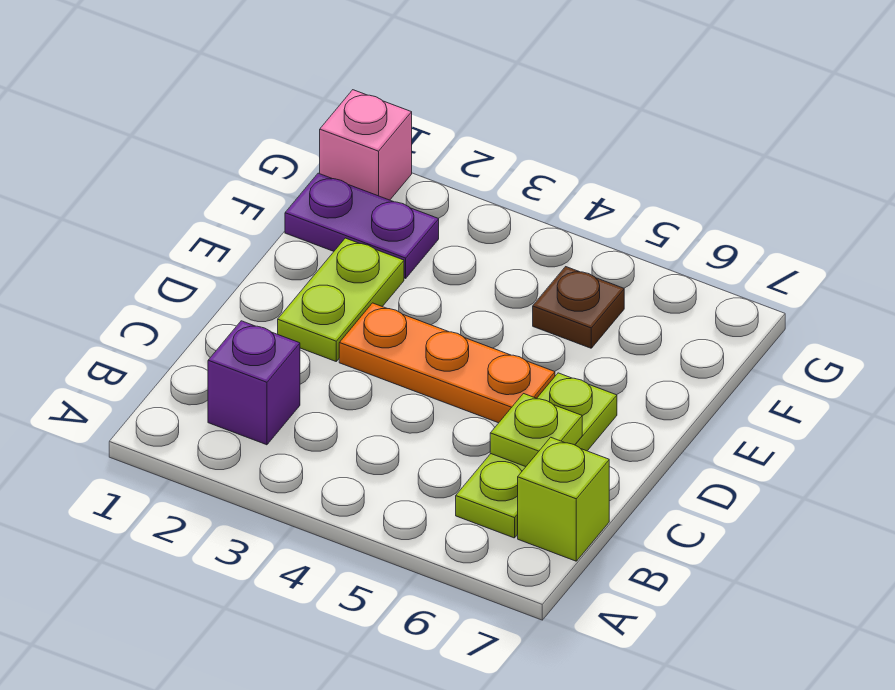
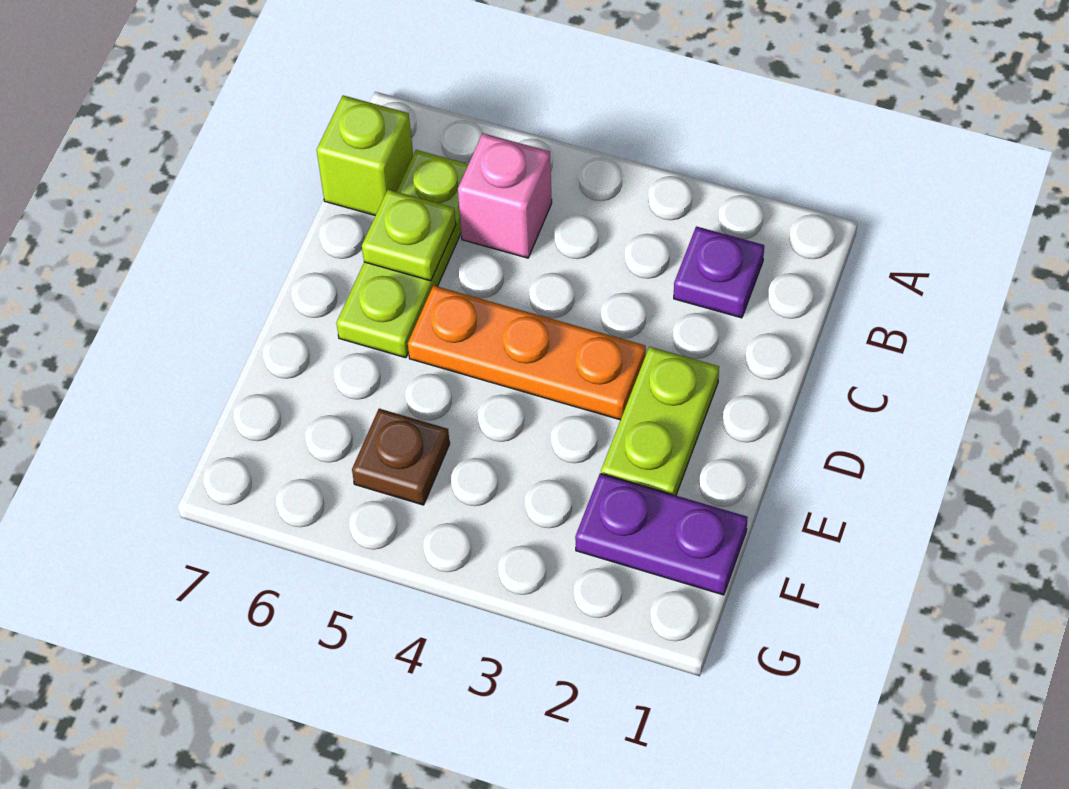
purple 1x1 brick [208,321,300,445] -> purple 1x1 plate [674,226,764,318]
pink 1x1 brick [320,90,412,200] -> pink 1x1 brick moved to [458,133,552,258]

